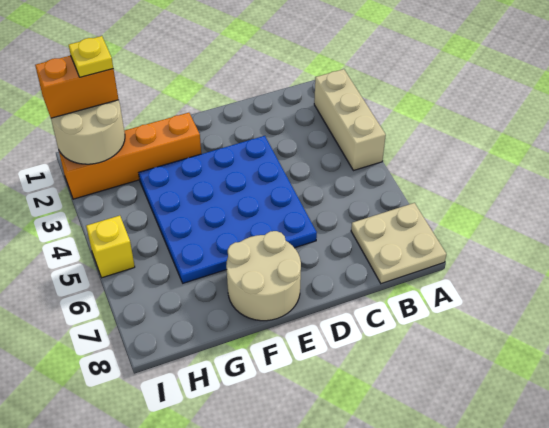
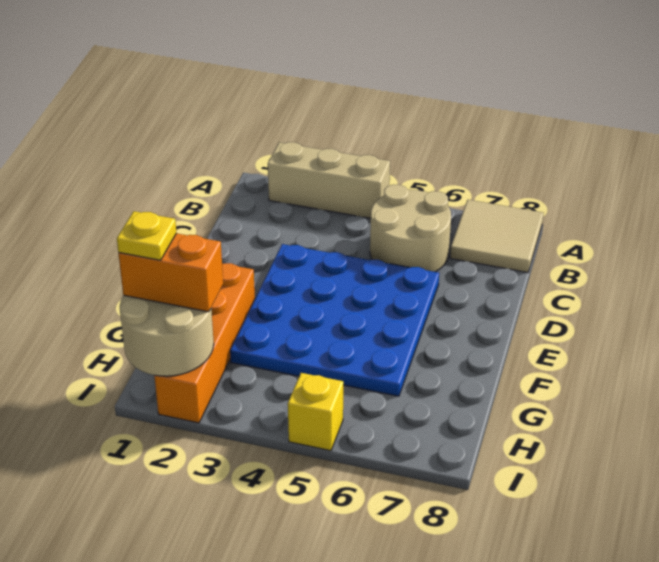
tan 2x2 plate [351,203,446,284] -> tan 2x2 tile [450,200,543,273]
tan 2x2 round brick [226,231,301,321] -> tan 2x2 round brick moved to [370,185,451,272]
orange 1x2 brick [35,55,119,118] -> orange 1x2 brick turned to [118,233,223,312]

